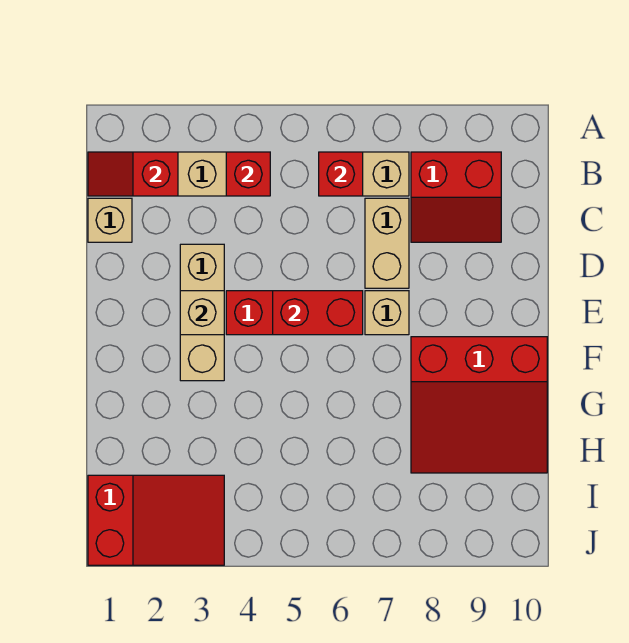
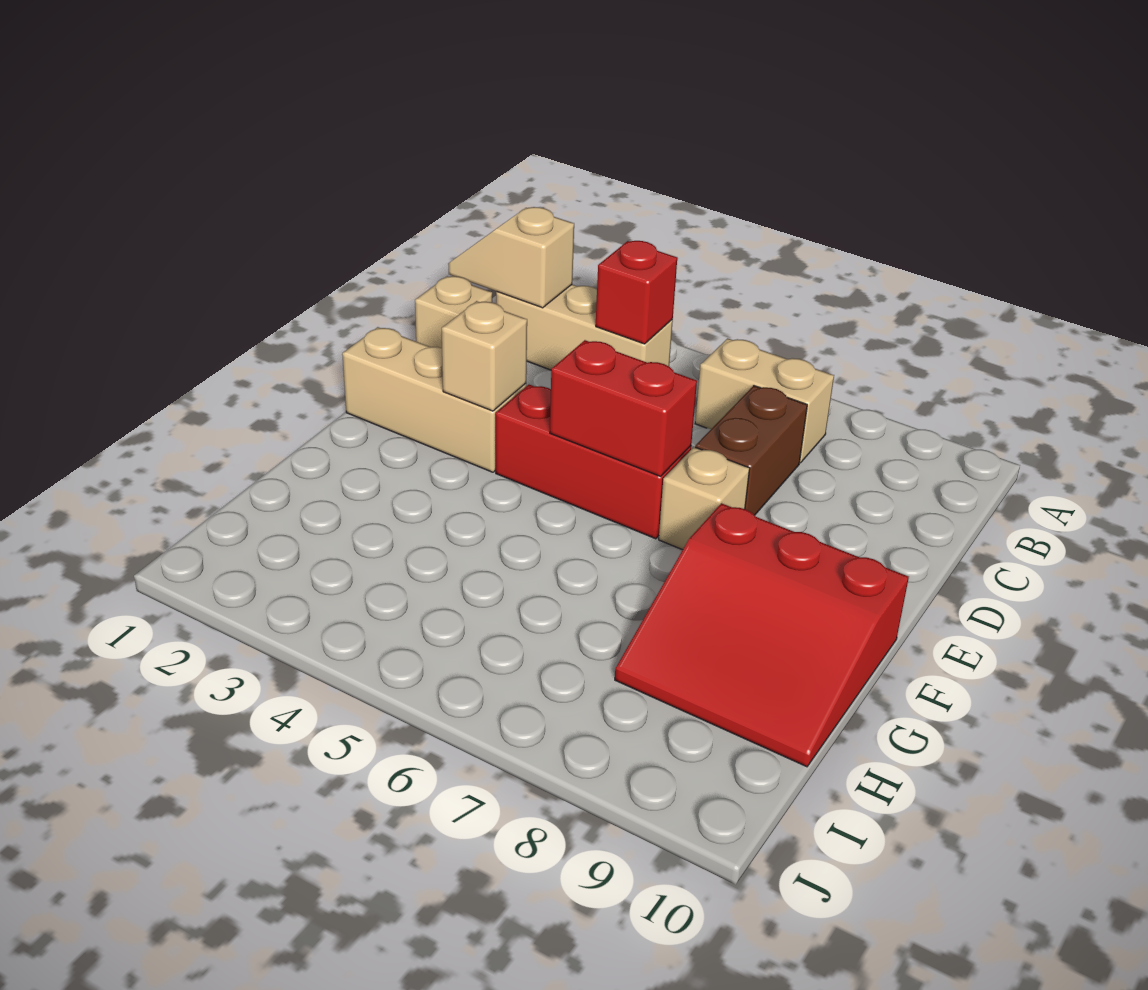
red 1x2 slope [88,152,178,196] -> tan 1x2 slope [448,207,574,308]
red 1x1 brick [319,152,363,196] -> none
red 2x2 slope [411,152,501,242] -> none
tan 1x2 brick [365,198,409,288] -> brown 1x2 brick [695,386,807,515]
tan 1x3 brick [180,244,224,381] -> tan 1x3 brick turned to [342,327,526,472]
red 2x3 slope [88,475,224,565] -> none

